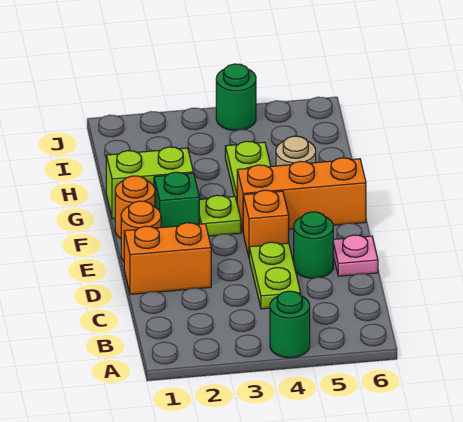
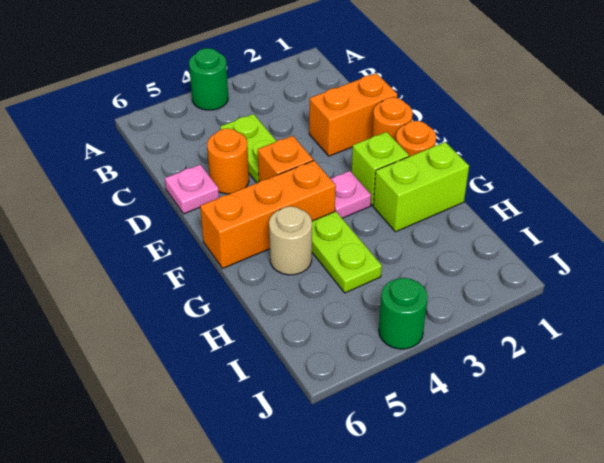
green 1x1 round brick [294,212,333,278] -> orange 1x1 round brick [207,128,249,194]
green 1x1 brick [154,172,199,227] -> lime 1x1 brick [352,132,409,205]
lime 1x1 plate [199,195,241,236] -> pink 1x1 plate [331,171,371,218]

